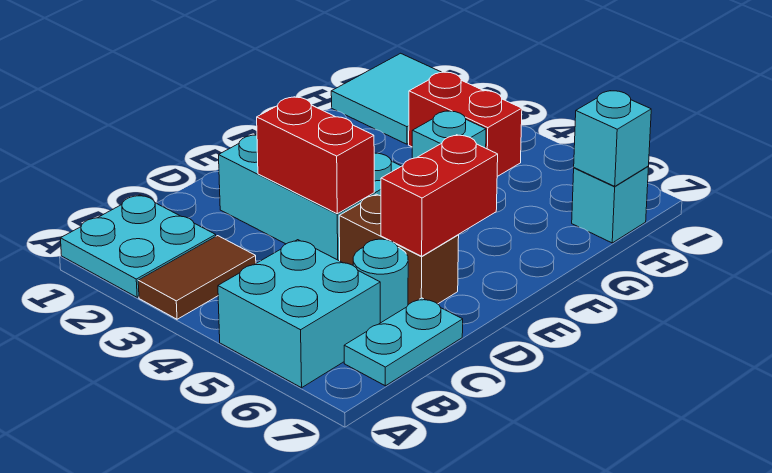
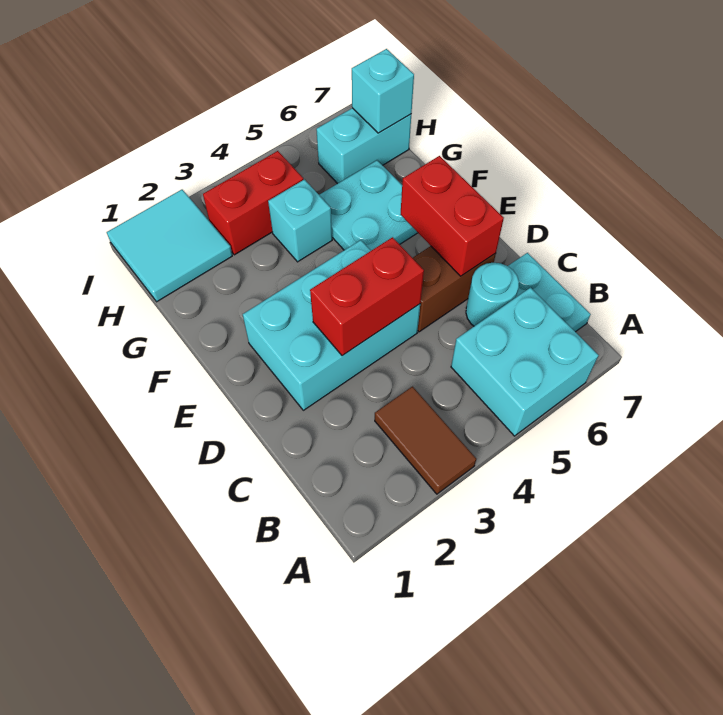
cyan 2x2 plate [60,195,216,297] -> cyan 2x2 plate moved to [320,160,418,251]
cyan 1x1 brick [572,166,648,243] -> cyan 1x2 brick [316,108,411,184]

